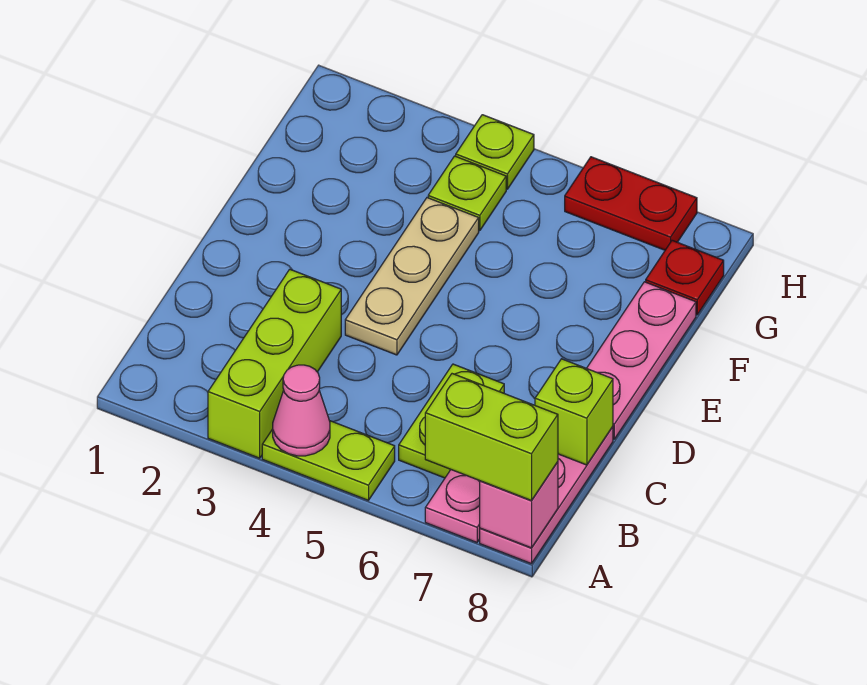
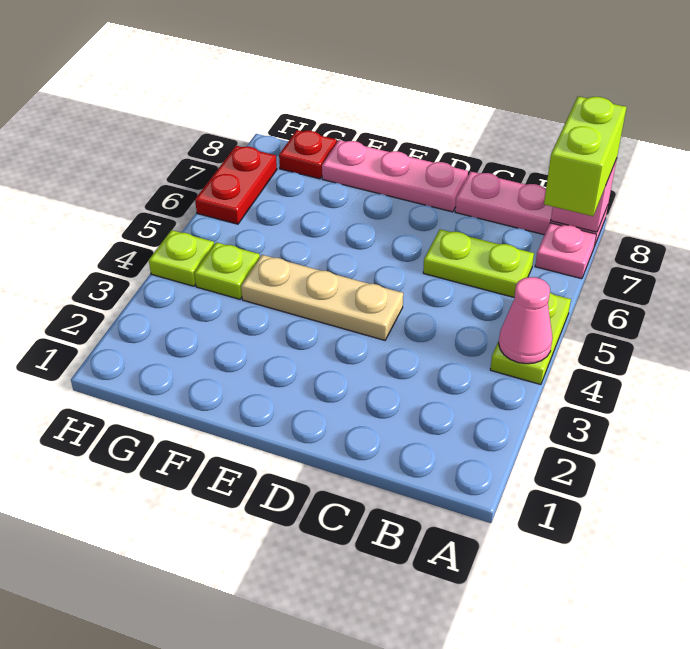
lime 1x3 brick [208,269,341,458] -> none
lime 1x1 brick [535,359,613,465] -> none

